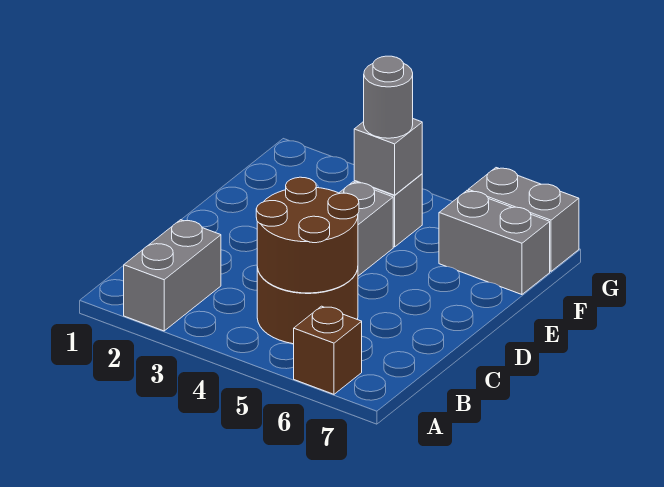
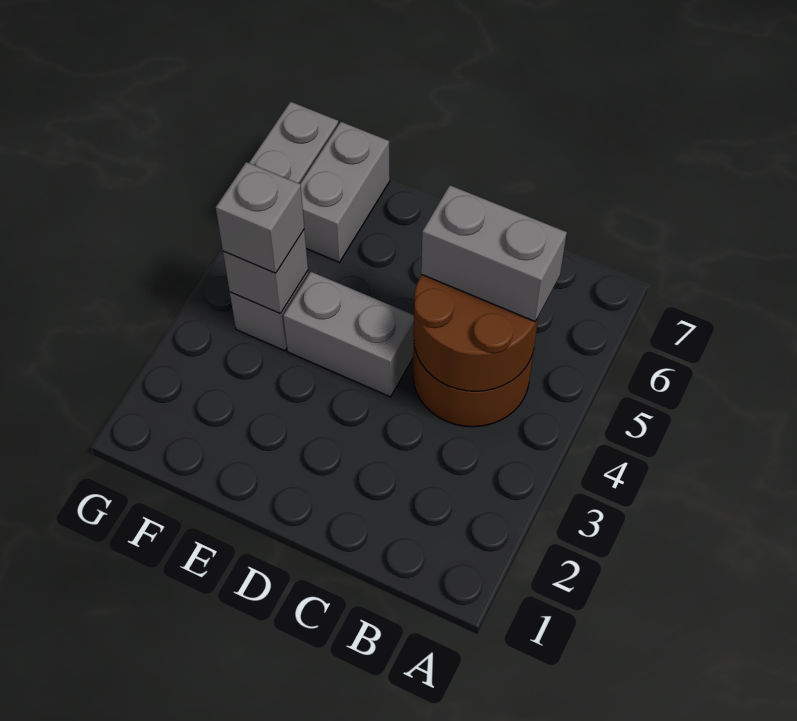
grey 1x2 brick [124,220,221,331] -> grey 1x2 brick moved to [421,185,567,321]
brown 1x1 brick [294,306,362,394] -> none
grey 1x1 round brick [364,56,413,138] -> grey 1x1 brick [216,162,304,273]

